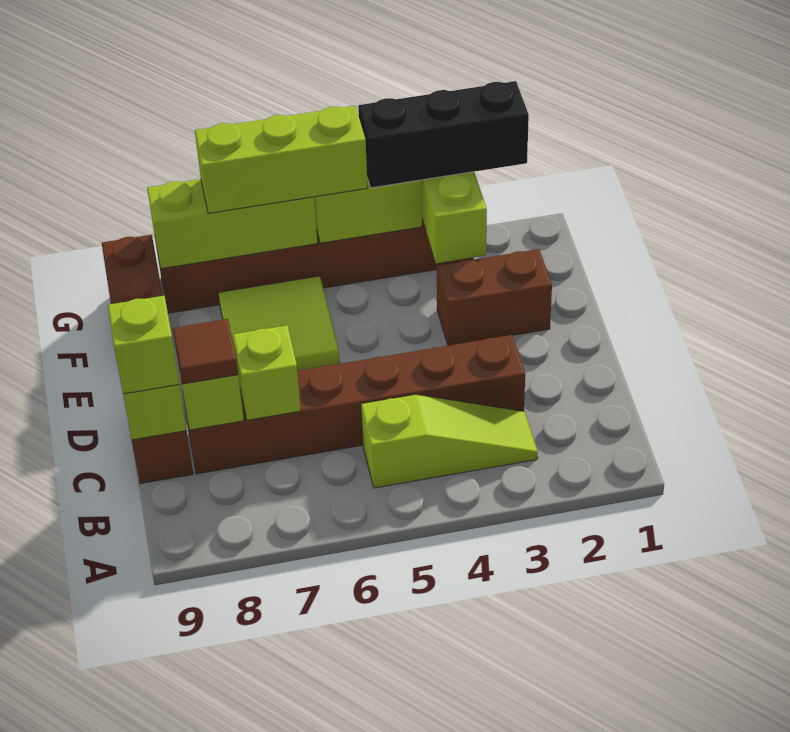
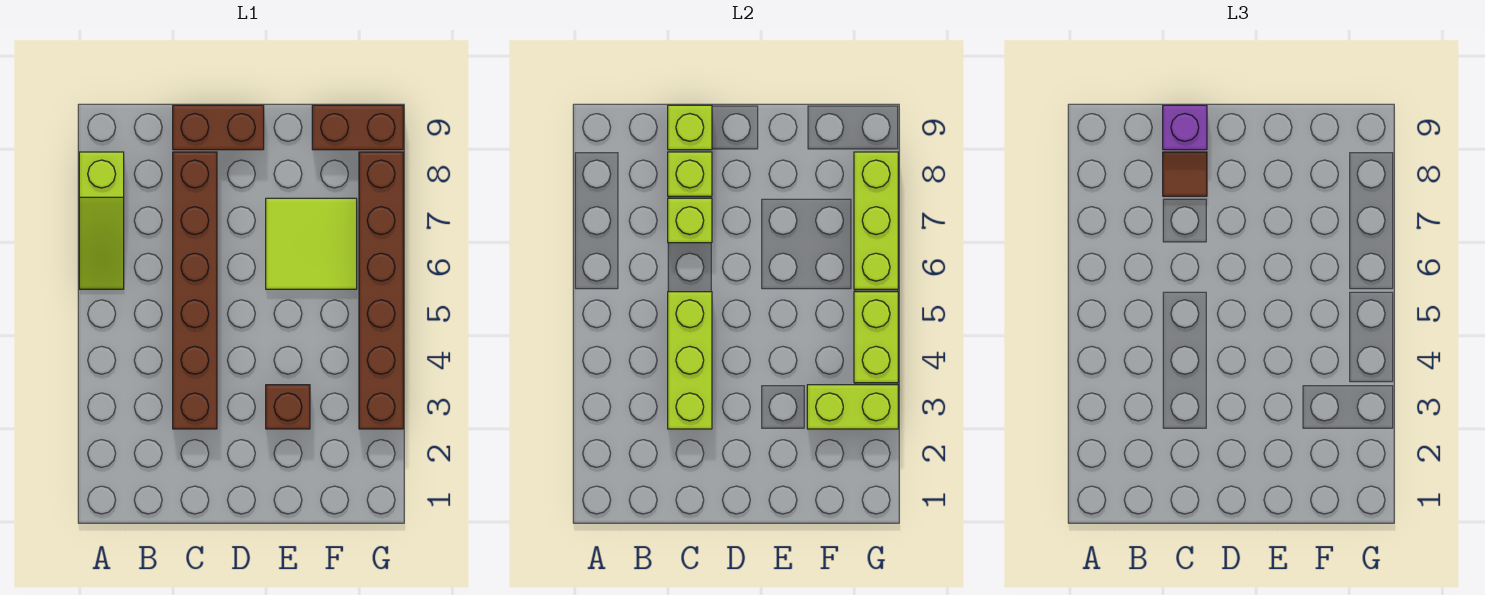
lime 1x3 slope [361,394,538,488] -> lime 1x3 slope moved to [79,152,124,289]
lime 1x1 brick [108,296,179,394] -> purple 1x1 brick [1163,105,1207,150]
brown 1x2 brick [437,249,552,346] -> brown 1x1 brick [266,385,310,429]
black 1x3 brick [358,81,529,188] -> none
lime 1x3 brick [195,106,368,213] -> lime 1x3 brick moved to [668,292,712,429]

